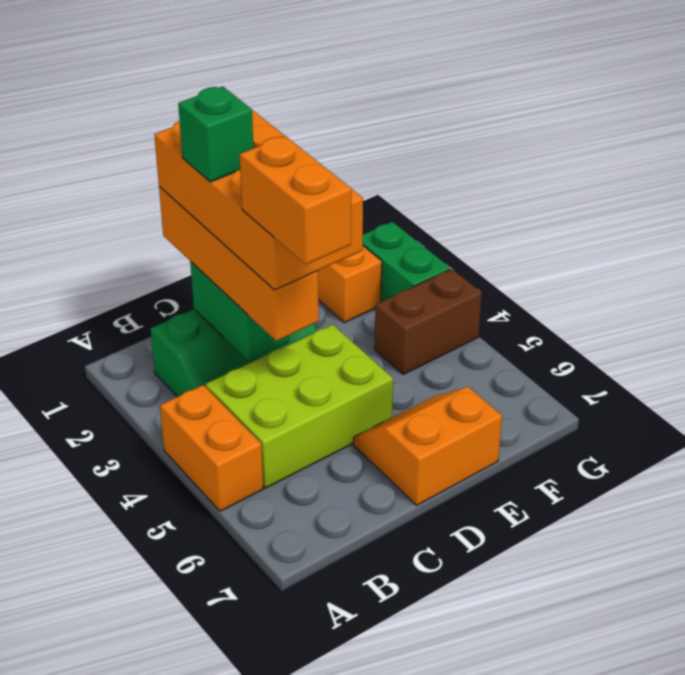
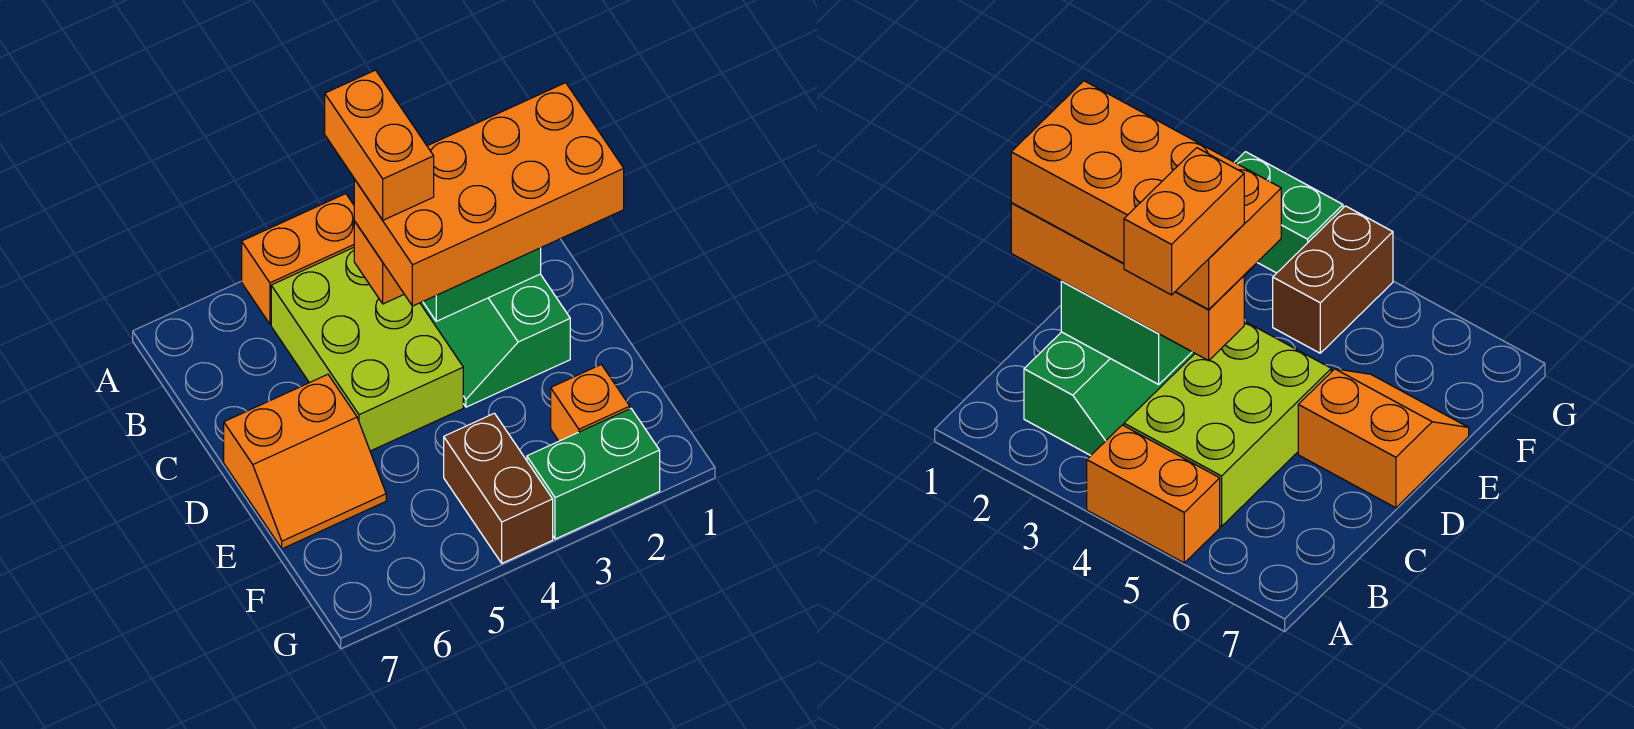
green 1x1 brick [178,86,253,182] -> none
orange 1x2 brick [240,136,351,265] -> orange 1x2 brick turned to [325,70,434,220]
orange 2x2 slope [354,387,502,505] -> orange 2x2 slope turned to [224,374,386,549]

